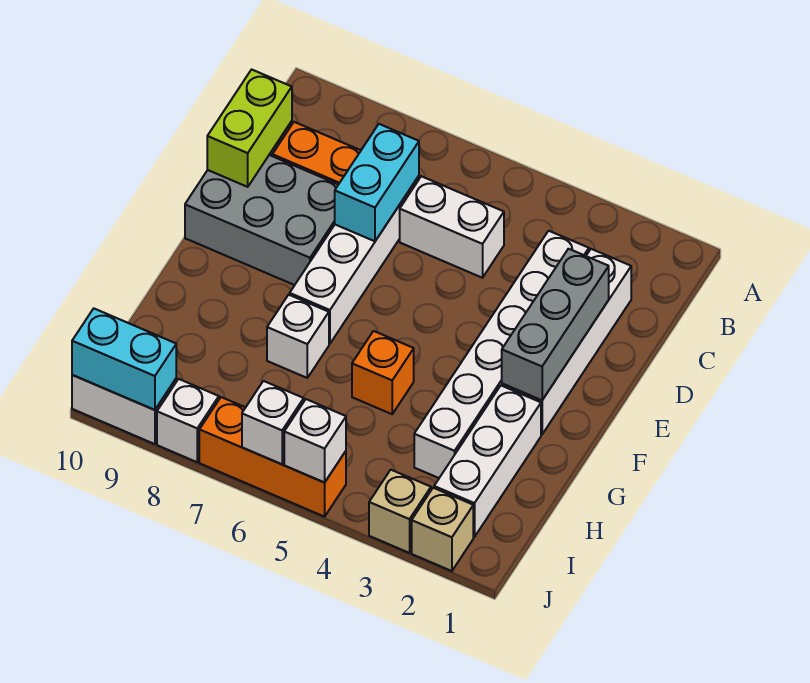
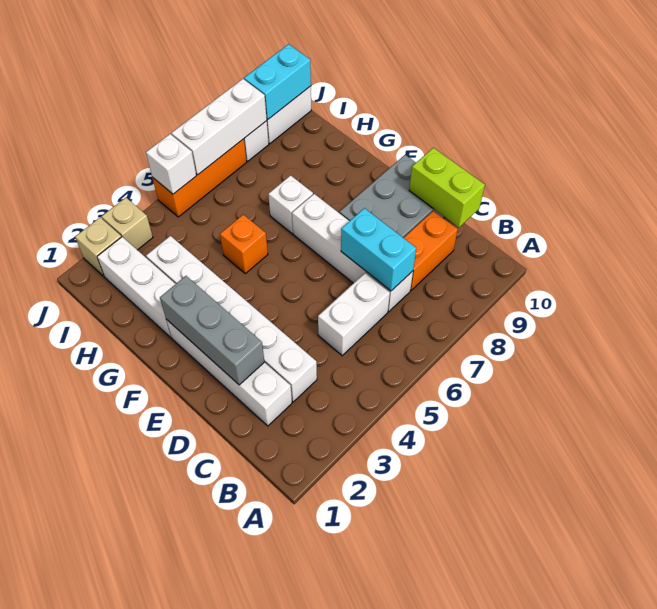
white 1x1 brick [242,381,304,464] -> white 1x3 brick [171,79,267,175]

